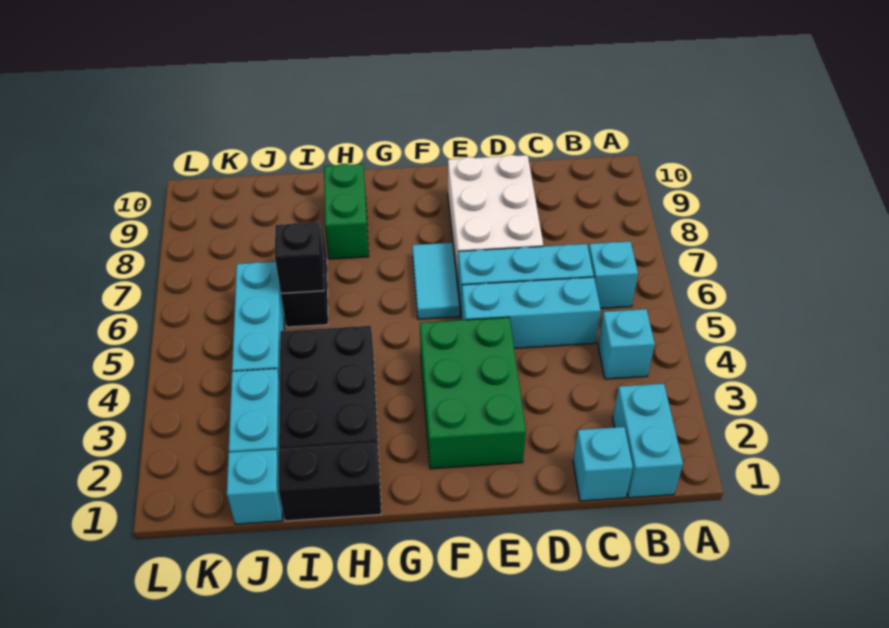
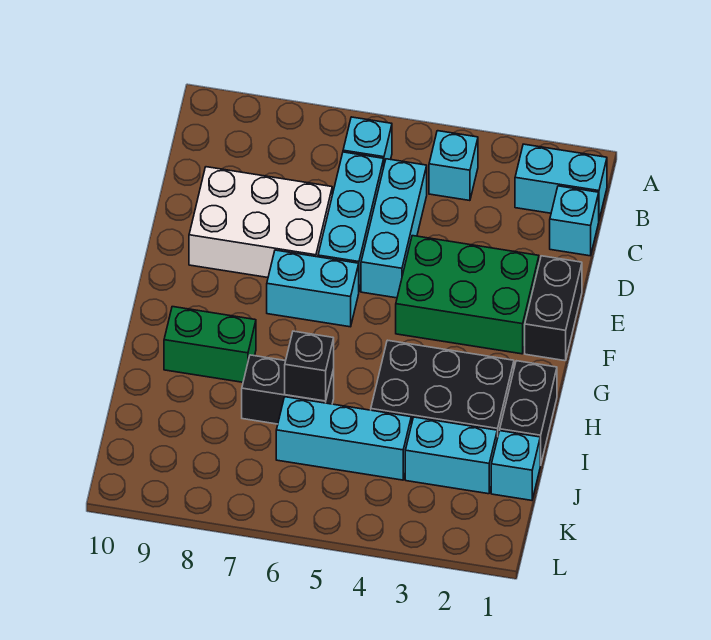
none -> black 1x2 brick [525,256,582,361]
cyan 1x2 tile [412,243,459,319] -> cyan 1x2 brick [267,250,359,327]

